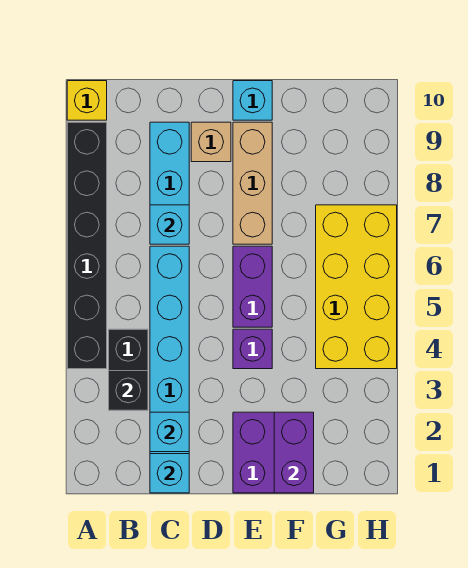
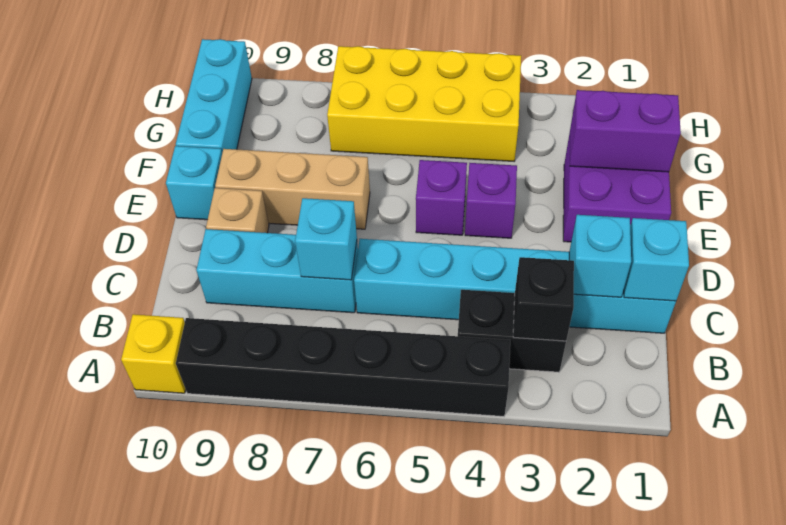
purple 1x2 brick [233,246,272,327] -> purple 1x1 brick [416,160,467,235]
none -> cyan 1x3 brick [176,39,252,153]

